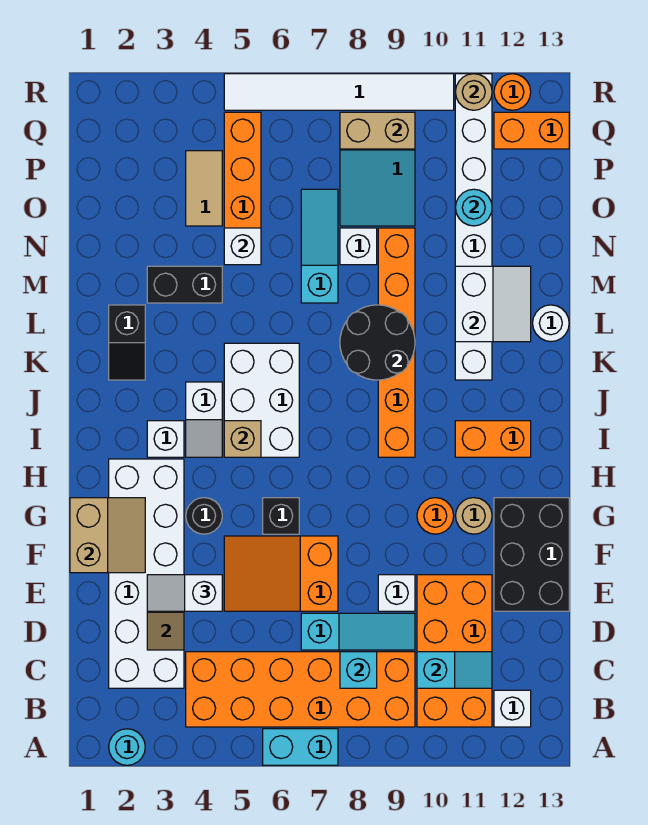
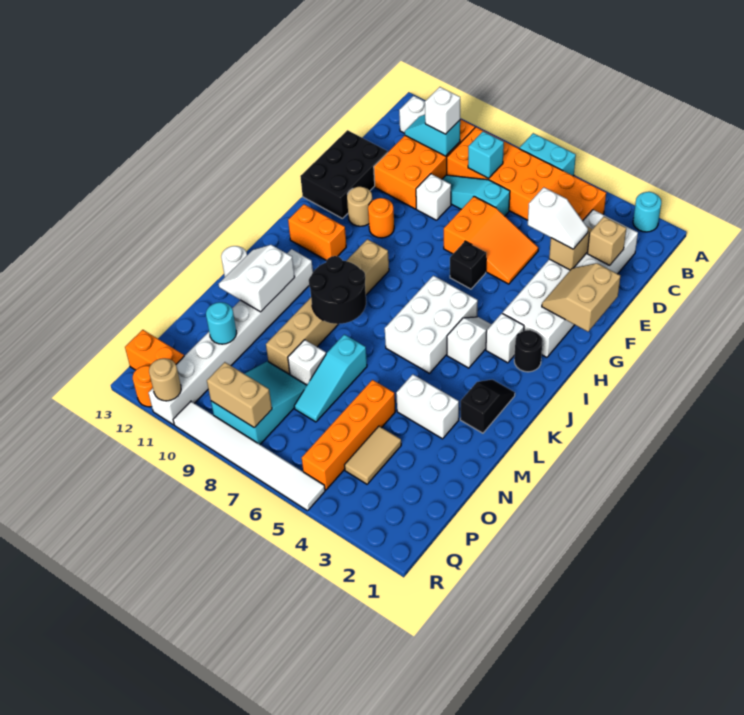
black 1x1 round brick [186,498,222,534] -> black 1x1 round brick moved to [514,330,542,372]
tan 1x1 brick [224,421,261,457] -> tan 1x1 brick moved to [587,217,626,265]
orange 1x6 brick [378,228,415,457] -> tan 1x6 brick [266,239,389,375]
black 1x2 brick [147,266,222,303] -> white 1x2 brick [396,374,459,439]
white 1x1 brick [224,228,261,265] -> white 1x1 brick moved to [425,87,460,134]

